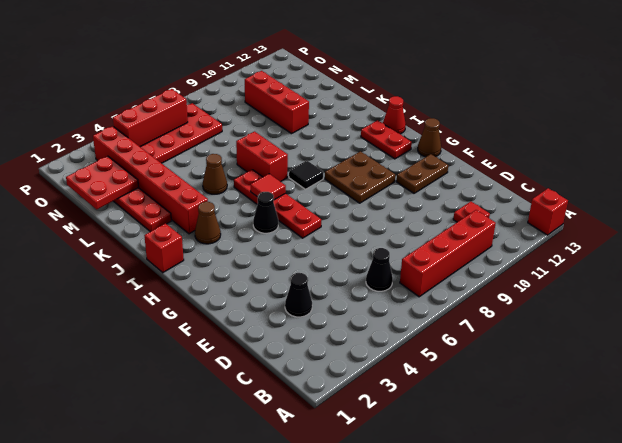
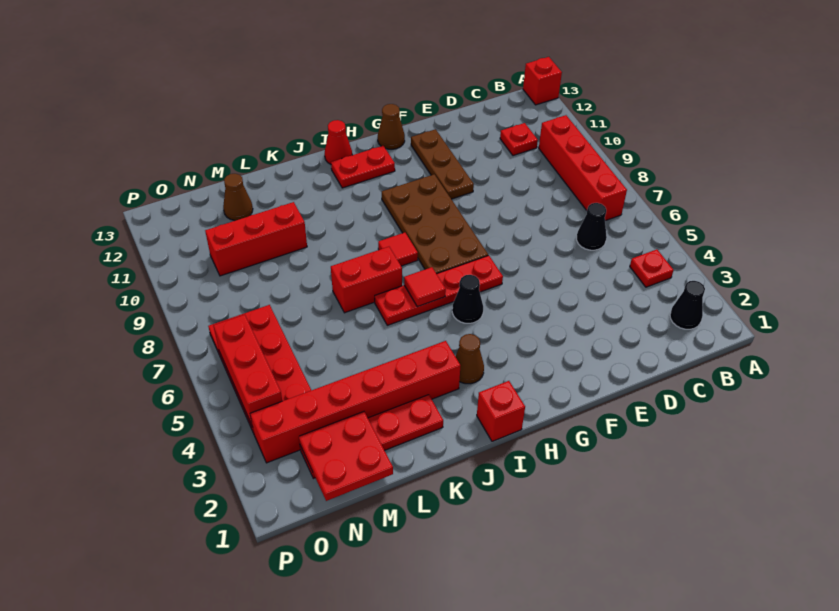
none -> red 1x1 plate [630,249,673,287]
black 1x1 cone [285,273,312,317] -> black 1x1 cone moved to [670,281,705,329]
brown 1x2 plate [397,154,448,193] -> brown 1x3 plate [411,129,474,199]
brown 2x2 plate [325,151,395,203] -> brown 2x4 plate [382,174,488,274]
black 1x1 tile [289,160,323,189] -> red 1x1 tile [378,233,418,266]
brown 1x1 cone [203,154,227,194] -> brown 1x1 cone moved to [223,174,253,221]

